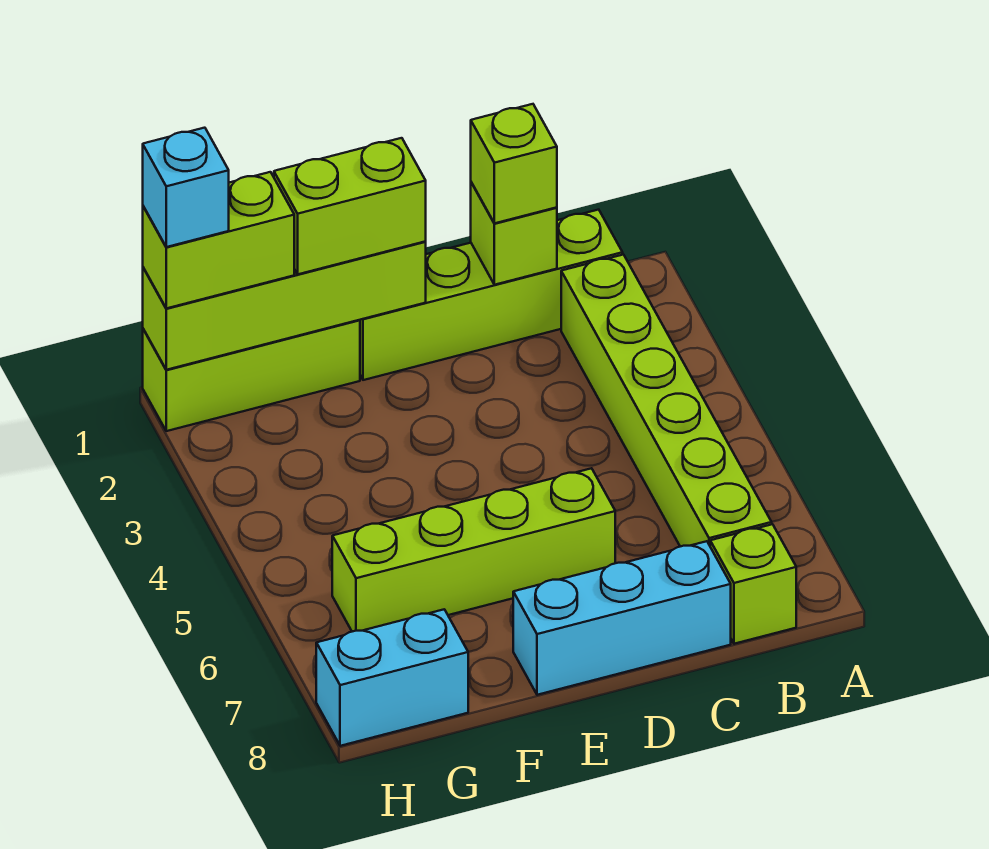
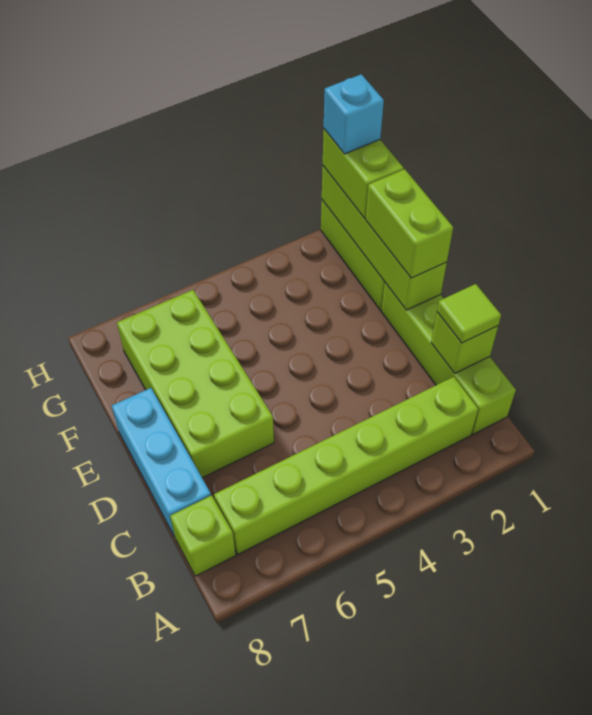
lime 1x1 brick [471,104,557,223] -> lime 1x1 tile [437,284,501,343]
lime 1x4 brick [332,468,615,632] -> lime 2x4 brick [117,290,274,478]
cyan 1x2 brick [316,609,468,746] -> none

